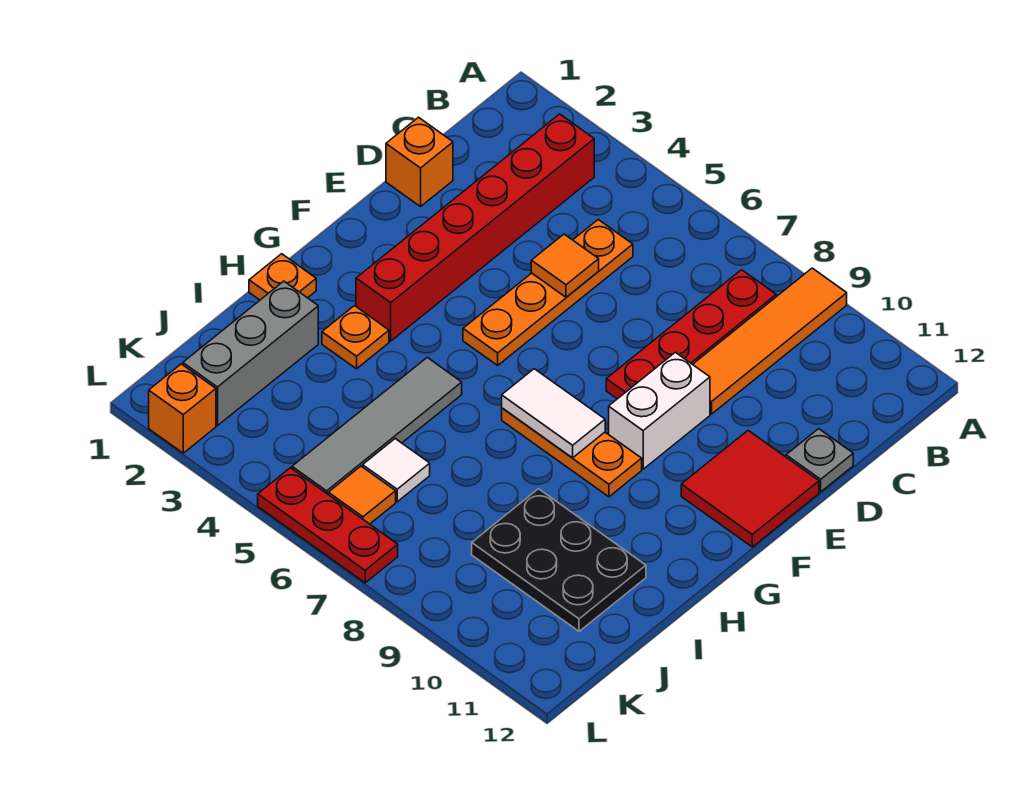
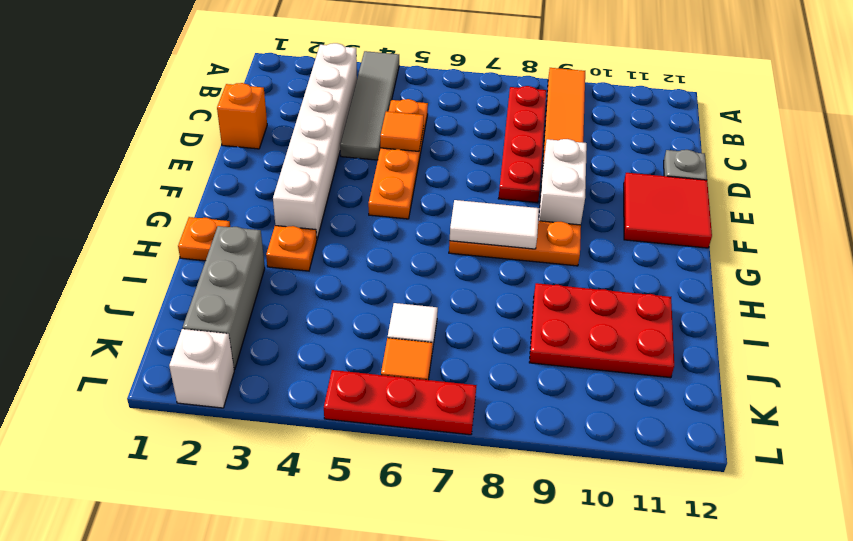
red 1x6 brick [356,114,594,341] -> white 1x6 brick [273,43,357,239]
grey 1x4 tile [292,358,462,494] -> grey 1x4 tile moved to [340,51,399,160]
black 2x3 plate [472,489,646,631] -> red 2x3 plate [529,283,674,378]
orange 1x1 brick [149,364,216,453] -> white 1x1 brick [169,329,234,408]

